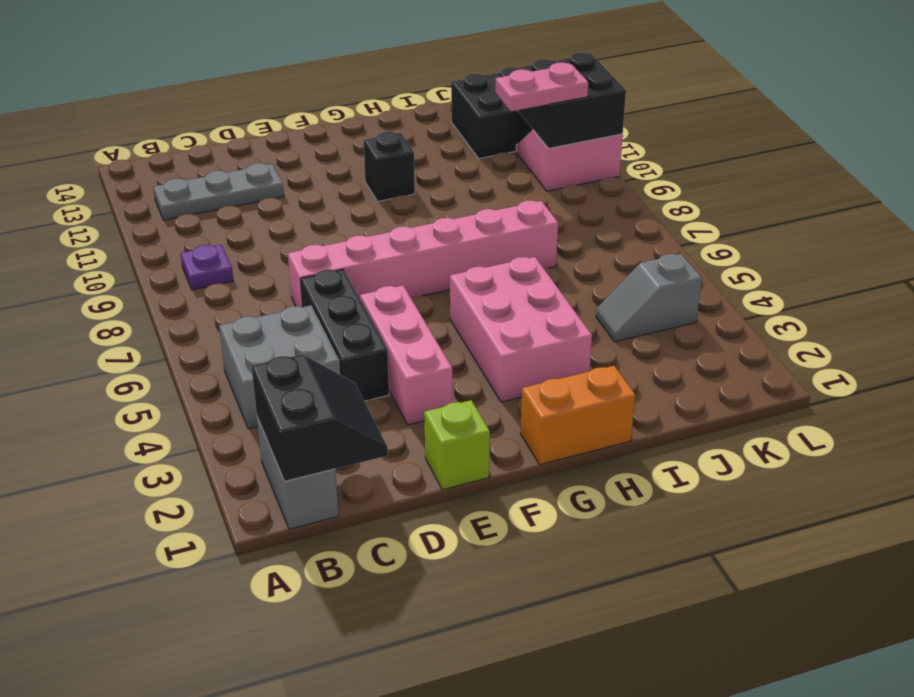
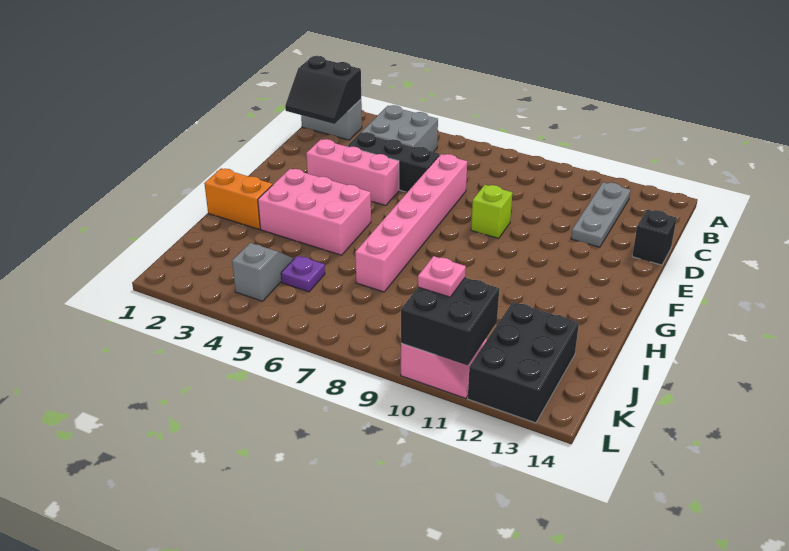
purple 1x1 plate [181,245,233,290] -> purple 1x1 plate moved to [281,255,325,292]
lime 1x1 brick [424,400,490,490] -> lime 1x1 brick moved to [471,185,512,238]
orange 1x2 brick [521,366,635,465] -> orange 1x2 brick turned to [204,168,273,229]
black 1x1 brick [364,132,415,202] -> black 1x1 brick moved to [632,210,677,265]
pink 1x2 plate [496,63,588,111] -> pink 1x1 plate [418,256,466,297]

